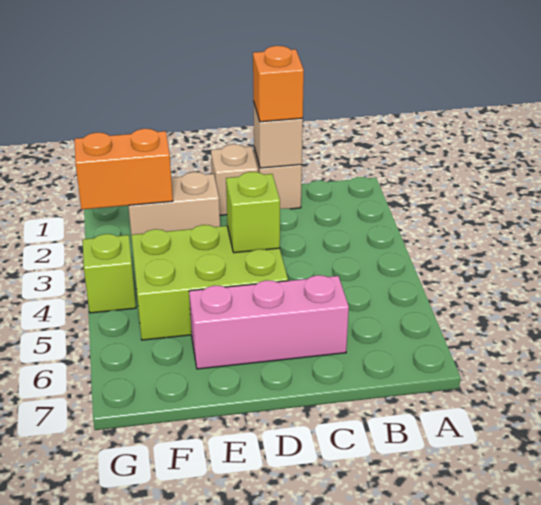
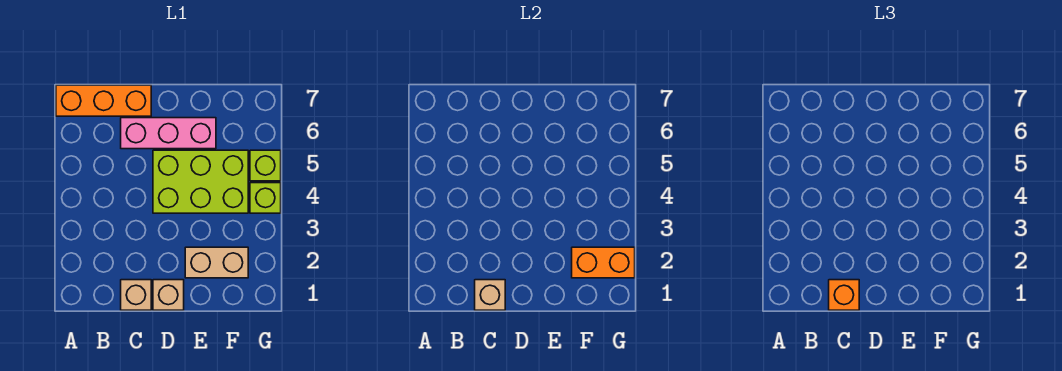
none -> orange 1x3 brick [56,85,151,116]
lime 1x1 brick [226,172,280,253] -> lime 1x1 brick moved to [250,150,281,181]

